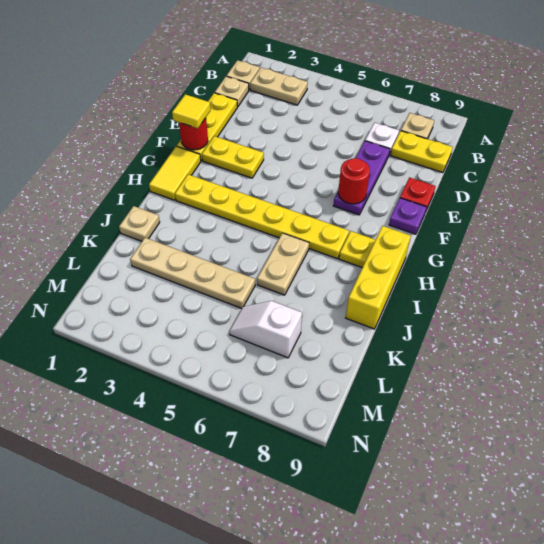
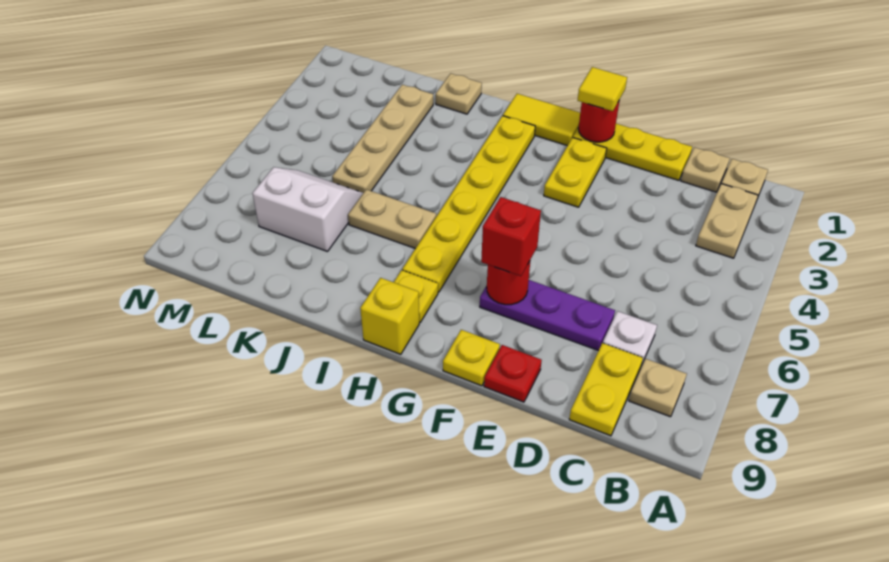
none -> red 1x1 brick [481,197,541,276]
purple 1x1 plate [389,198,427,234] -> yellow 1x1 plate [443,330,500,386]
yellow 1x3 brick [346,226,411,329] -> yellow 1x1 brick [360,278,419,354]
white 1x2 slope [229,301,302,358] -> white 2x2 slope [252,167,363,252]

